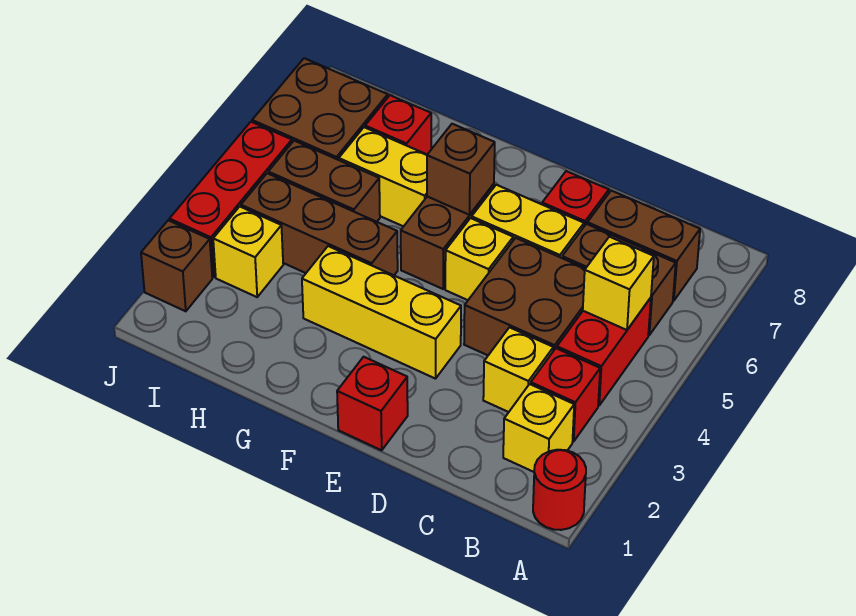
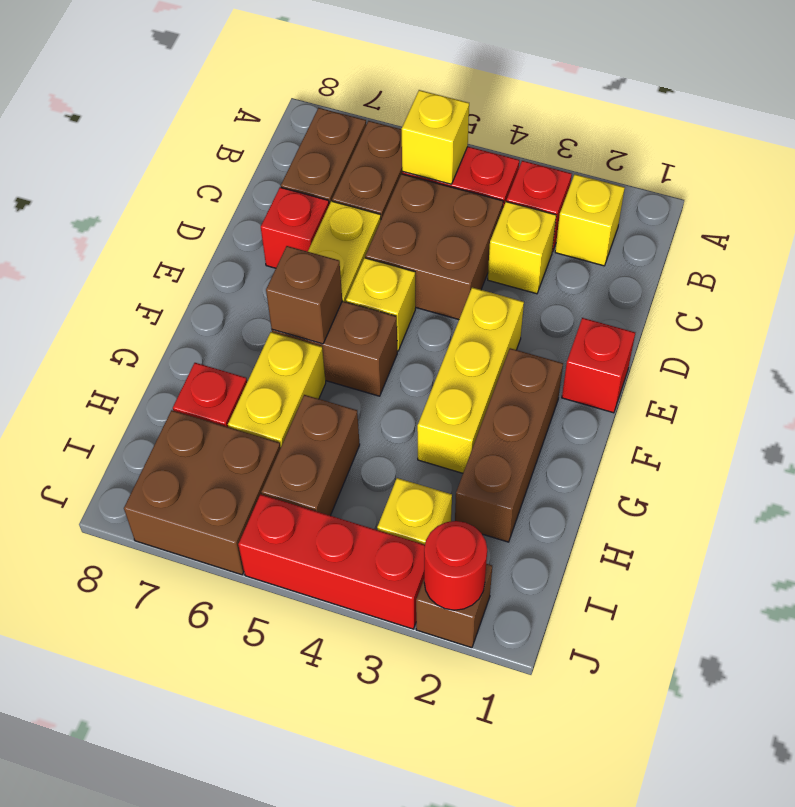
red 1x1 round brick [533,450,586,530] -> red 1x1 round brick moved to [424,521,487,610]
brown 1x3 brick [241,173,398,275] -> brown 1x3 brick moved to [455,348,563,542]

